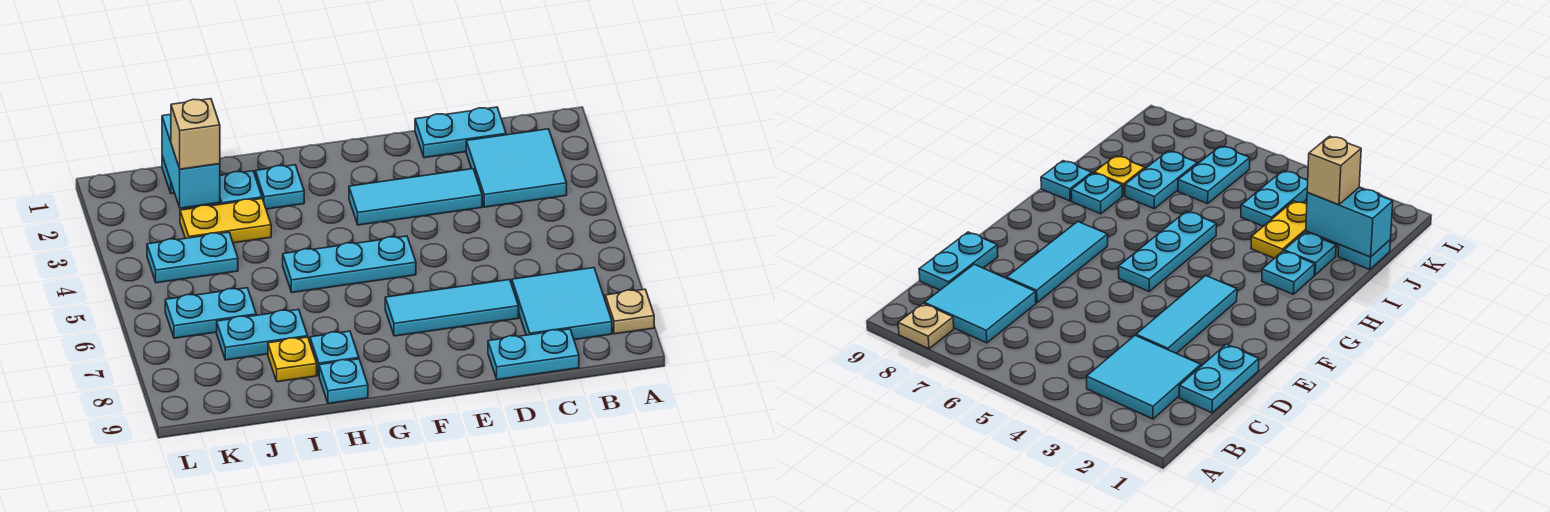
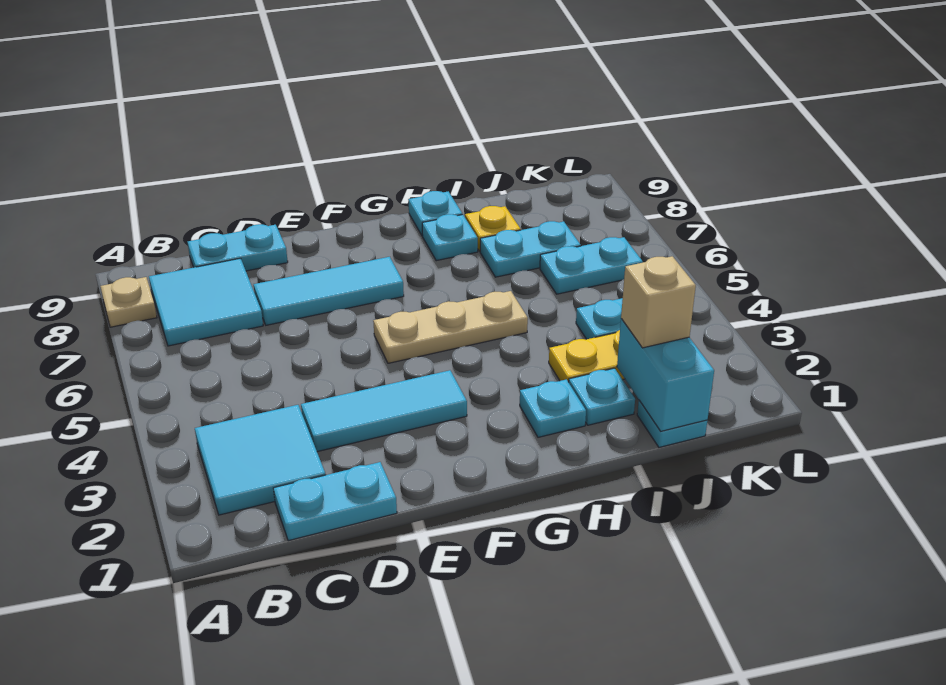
cyan 1x3 plate [283,236,416,293] -> tan 1x3 plate [373,291,528,363]

